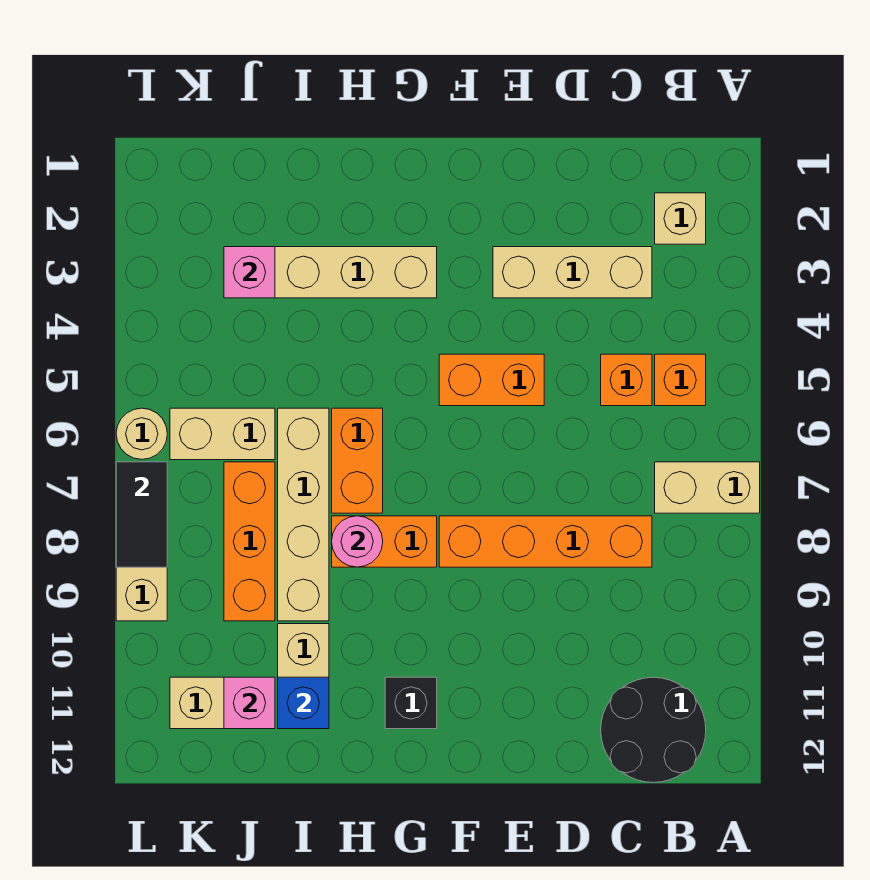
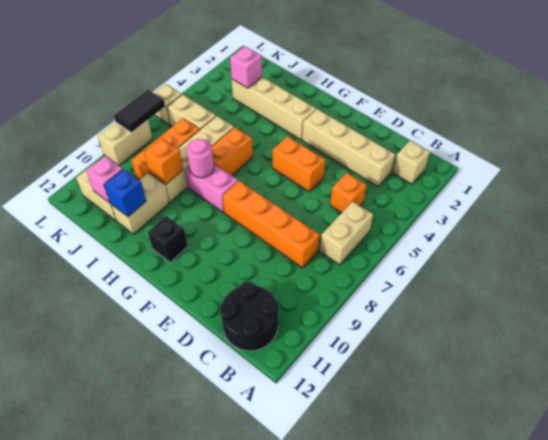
tan 1x2 brick [655,462,760,513] -> tan 1x2 brick turned to [320,202,373,265]
orange 1x1 brick [655,354,706,406] -> orange 1x1 brick moved to [144,138,183,184]
tan 1x3 brick [493,247,652,298] -> tan 1x4 brick [302,109,395,187]
orange 1x2 brick [332,516,437,567] -> pink 1x2 brick [185,164,238,213]
tan 1x1 round brick [116,408,167,459] -> tan 1x1 brick [154,84,182,125]

